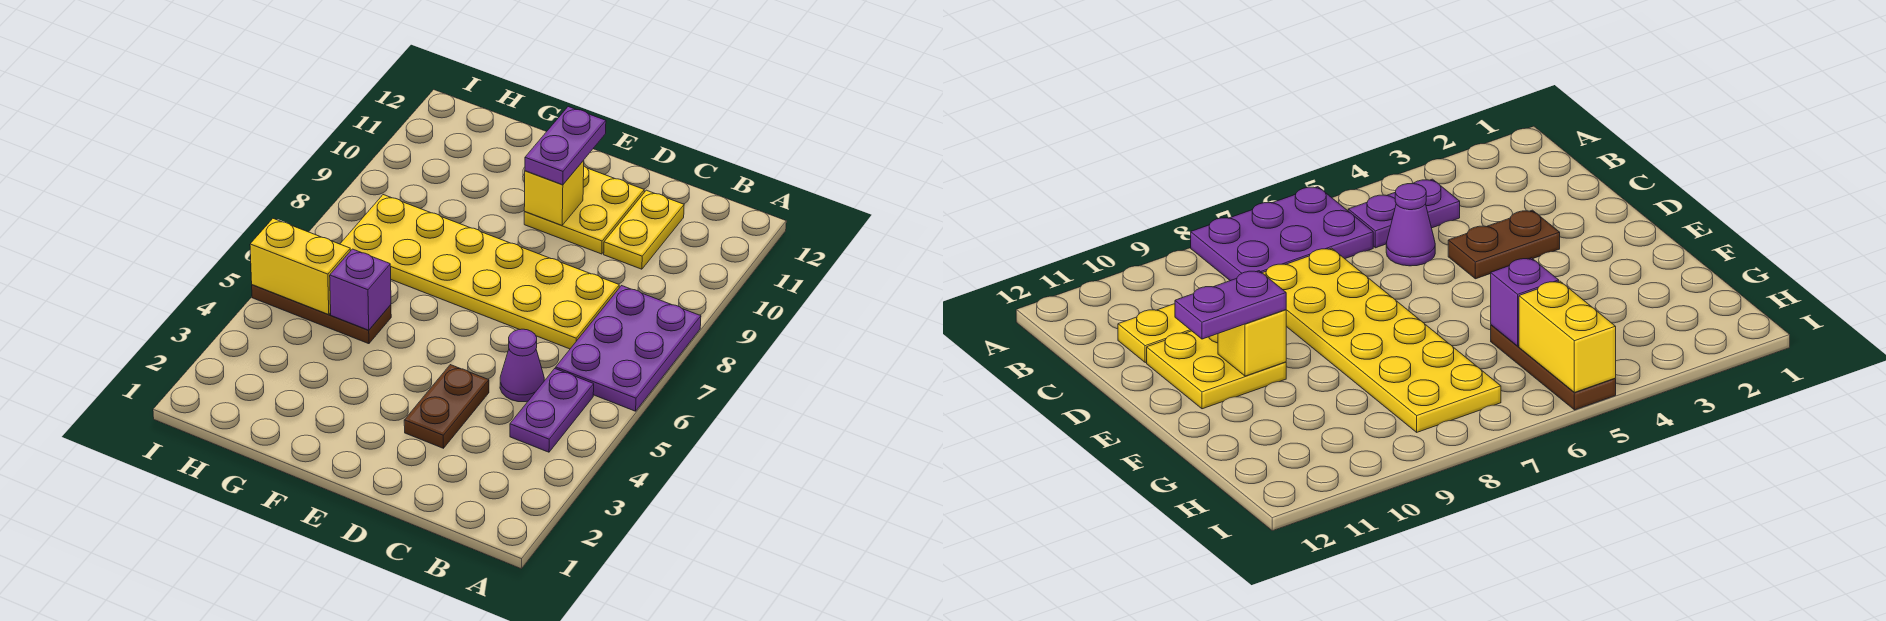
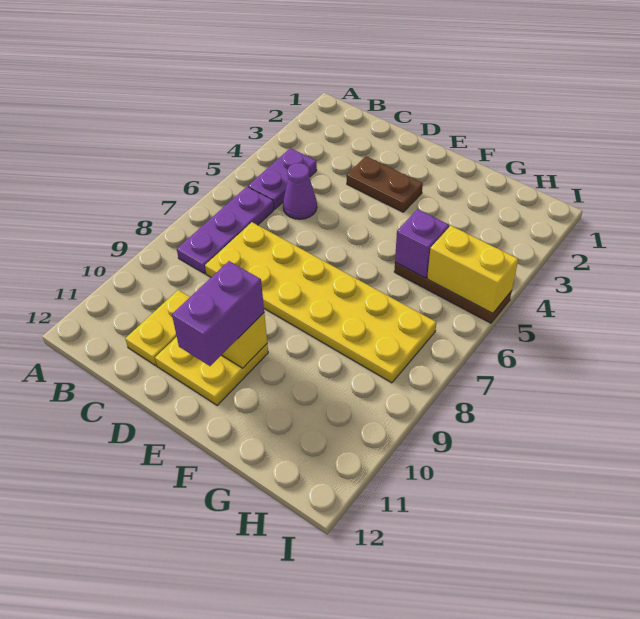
purple 2x3 plate [556,286,701,411] -> purple 1x3 plate [177,187,274,274]
brown 1x2 plate [404,365,489,448] -> brown 1x2 plate turned to [347,156,423,212]
purple 1x2 plate [525,107,606,185] -> purple 1x2 brick [172,261,264,366]

